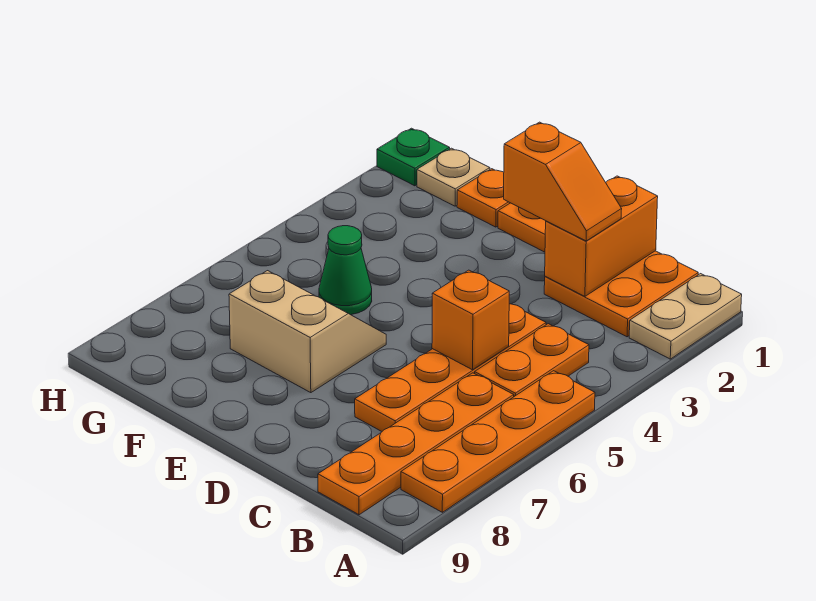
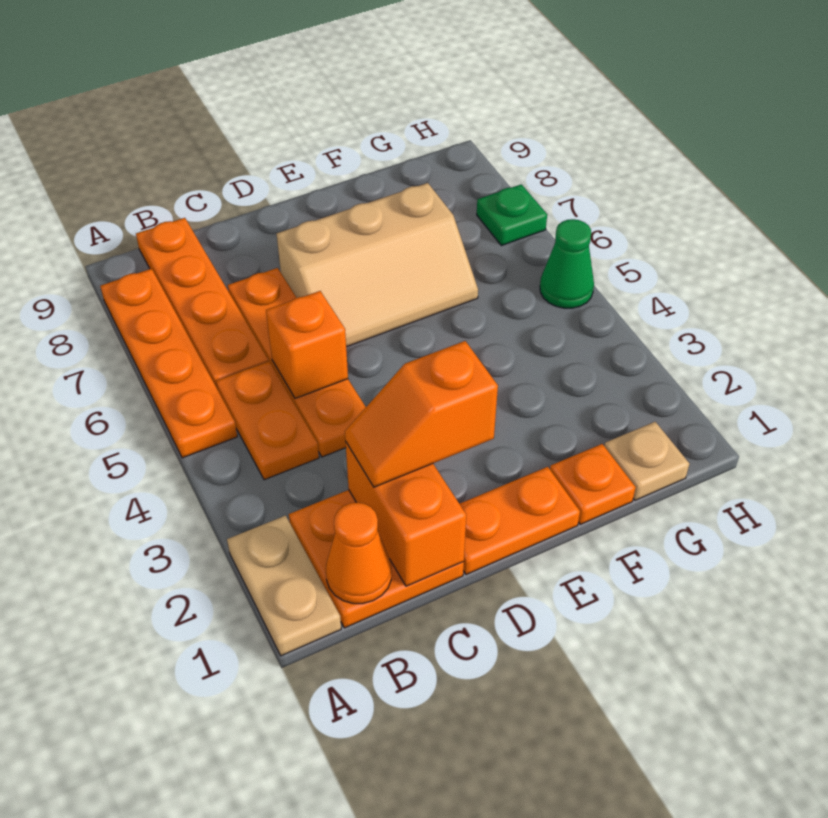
none -> orange 1x1 cone [326,503,391,604]
tan 2x2 slope [229,271,386,393] -> tan 2x3 slope [277,183,478,347]
green 1x1 cone [319,226,372,315] -> green 1x1 cone moved to [540,219,594,308]
green 1x1 plate [377,128,450,186] -> green 1x1 plate moved to [477,184,547,246]

